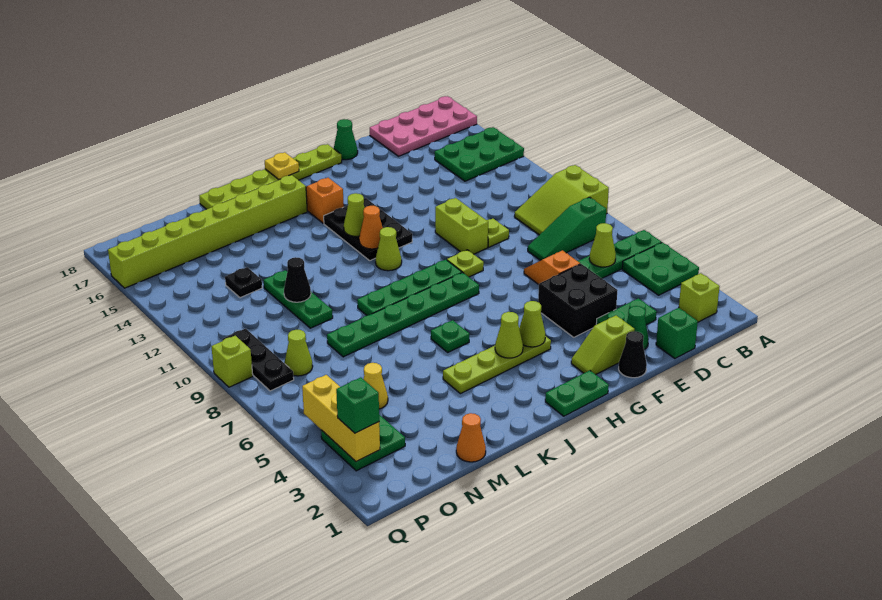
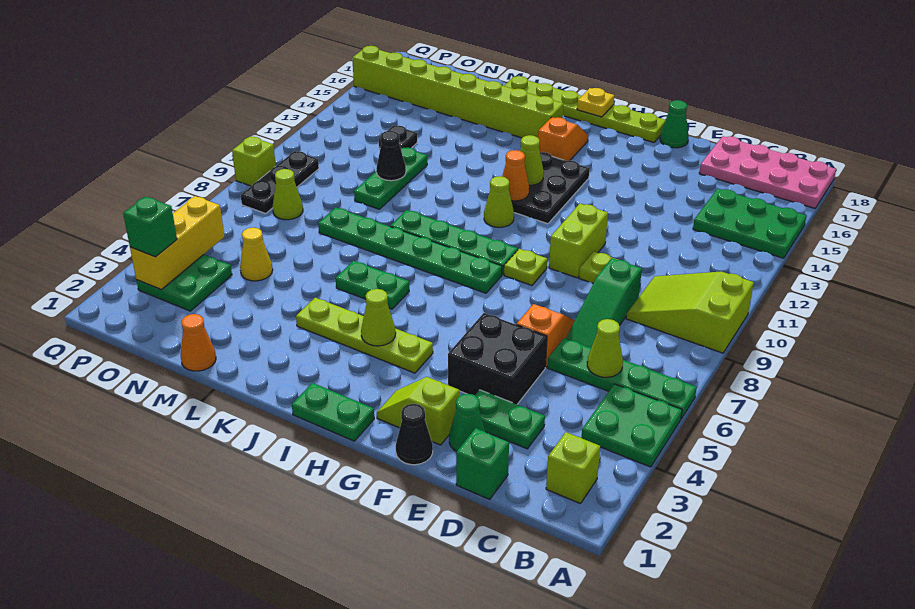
green 1x3 slope [528,197,606,260] -> green 1x3 slope turned to [566,258,642,348]
lime 1x1 cone [519,301,545,347] -> none
green 1x1 plate [431,320,469,352] -> green 1x2 plate [336,261,409,309]

